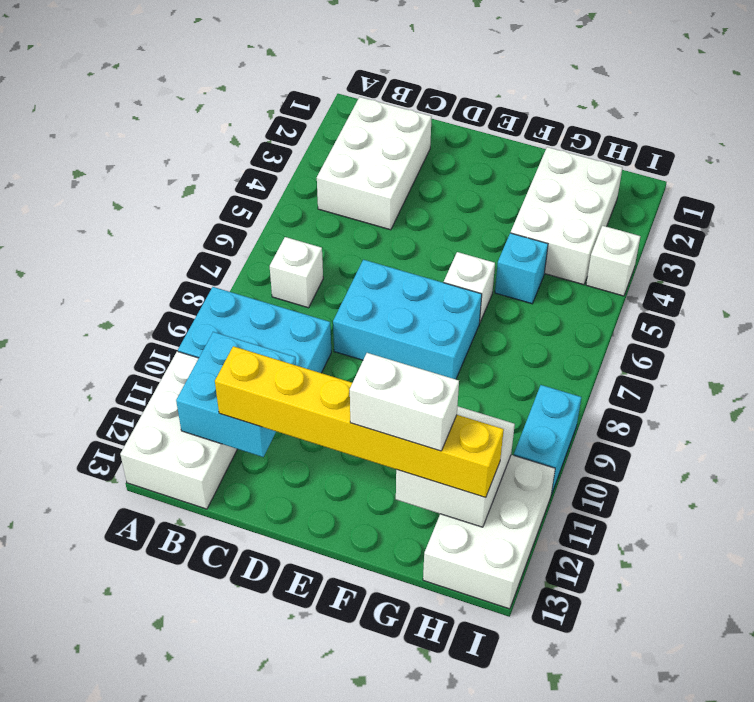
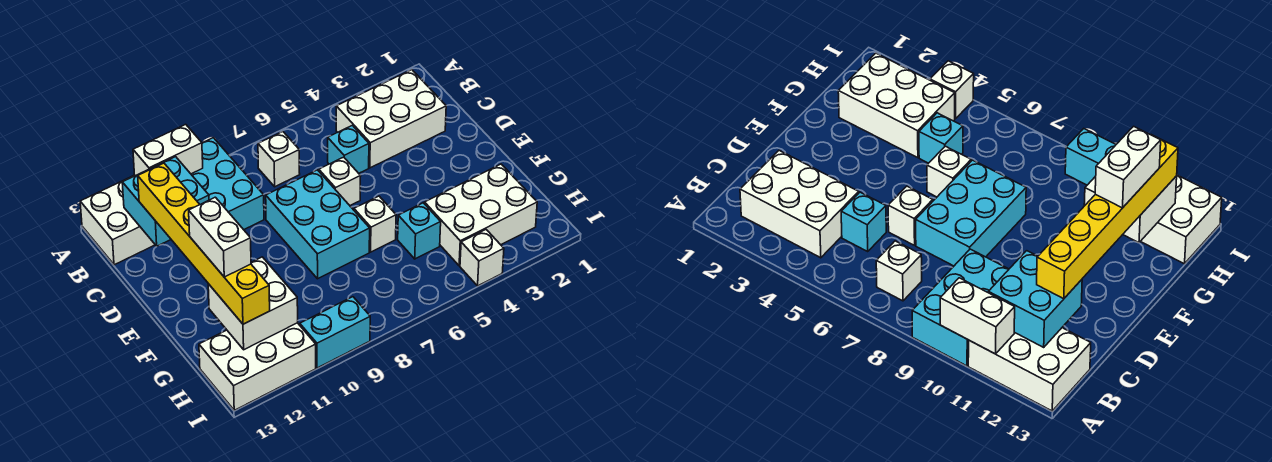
none -> white 1x2 brick [133,124,203,176]
none -> cyan 1x1 brick [328,125,369,173]
none -> white 1x1 brick [319,157,361,205]

